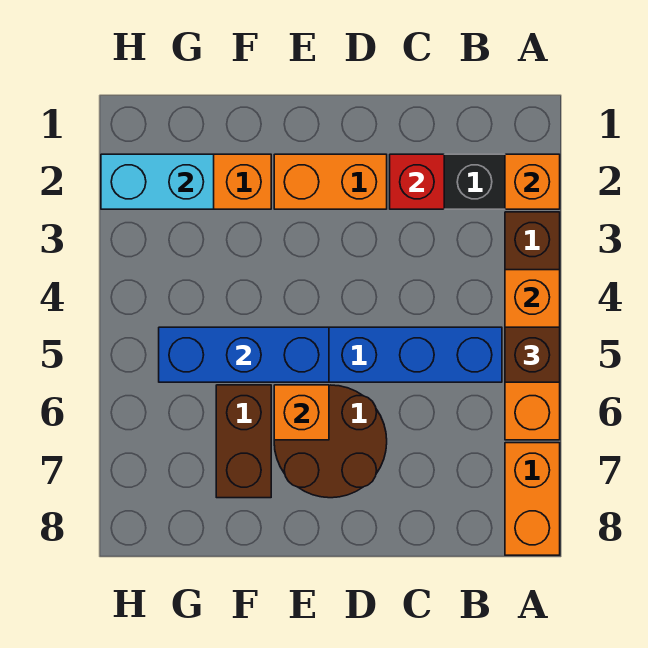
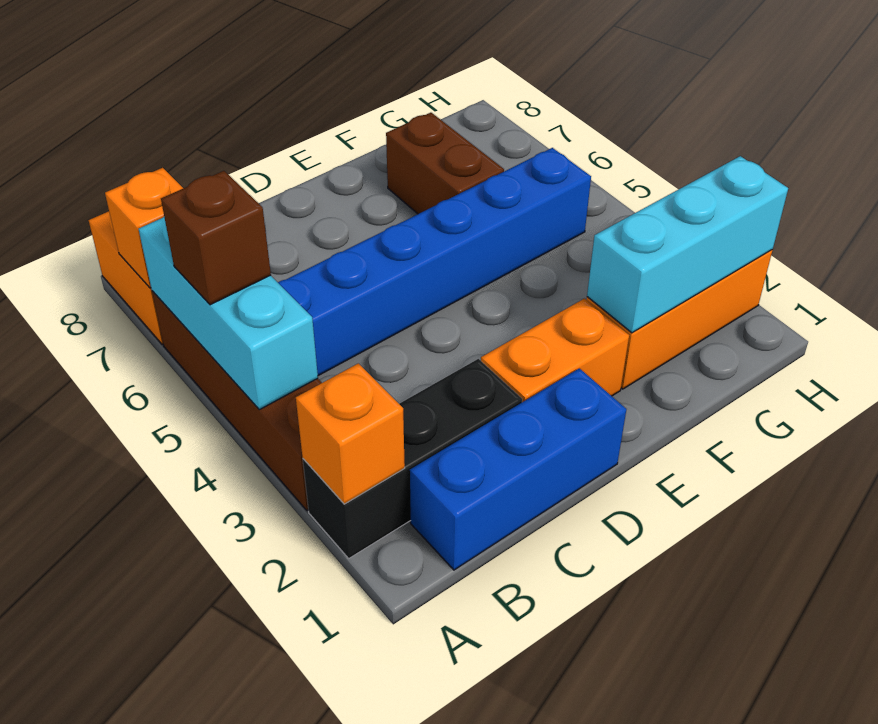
orange 1x3 brick [505,270,560,440] -> cyan 1x3 brick [139,217,318,410]
red 1x1 brick [390,154,444,209] -> none
brown 2x2 round brick [274,385,387,498] -> none
blue 1x3 brick [159,327,329,382] -> blue 1x3 brick moved to [410,368,626,570]
orange 1x1 brick [274,385,329,440] -> orange 1x1 brick moved to [105,168,183,288]
cyan 1x2 brick [101,154,214,209] -> cyan 1x3 brick [587,156,788,333]

